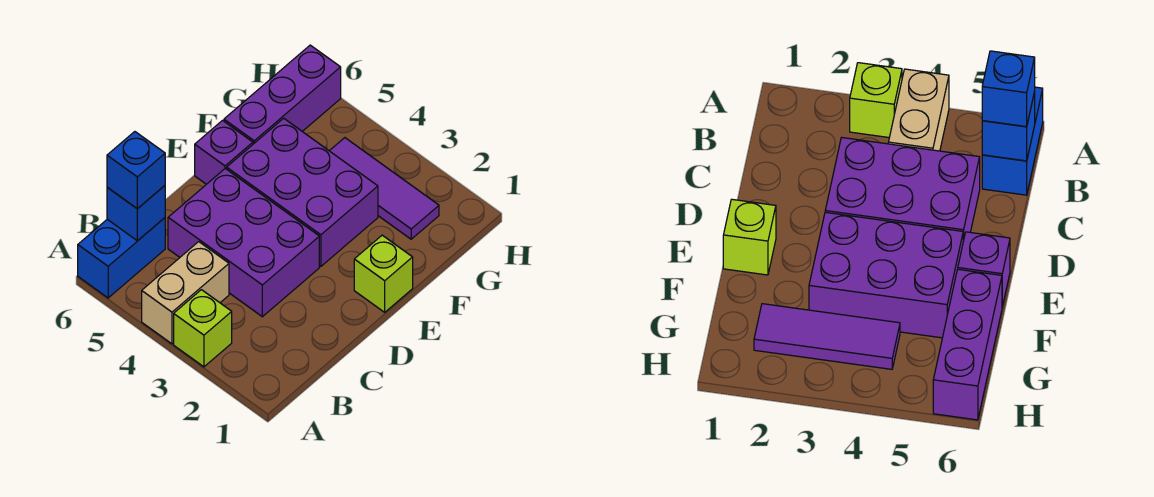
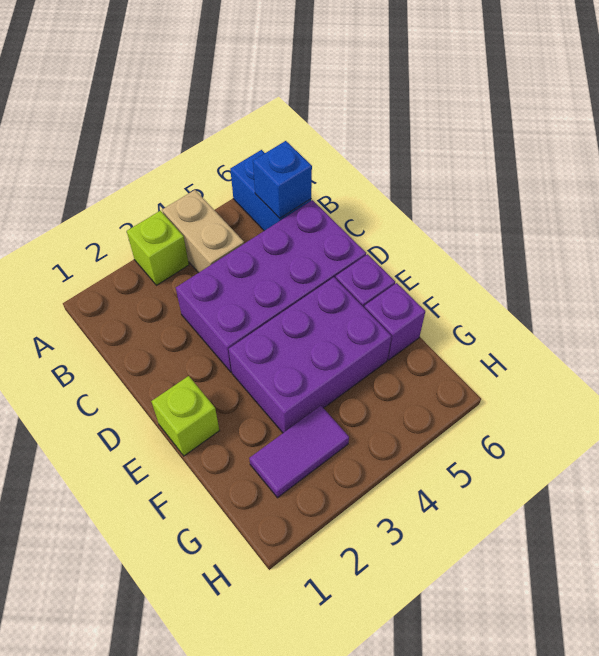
blue 1x1 brick [107,132,165,209] -> none
purple 2x3 brick [168,169,319,317] -> purple 2x4 brick [176,200,366,372]
purple 1x3 brick [224,45,341,144] -> purple 1x1 brick [364,283,425,360]
purple 1x3 tile [330,138,439,239] -> purple 1x2 tile [249,406,349,498]

